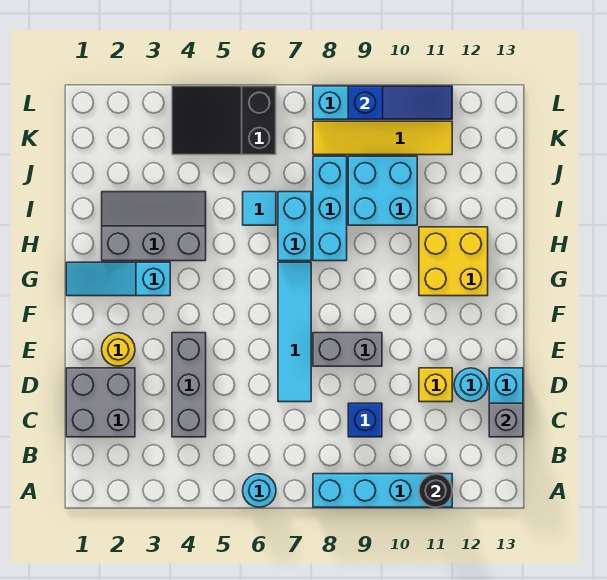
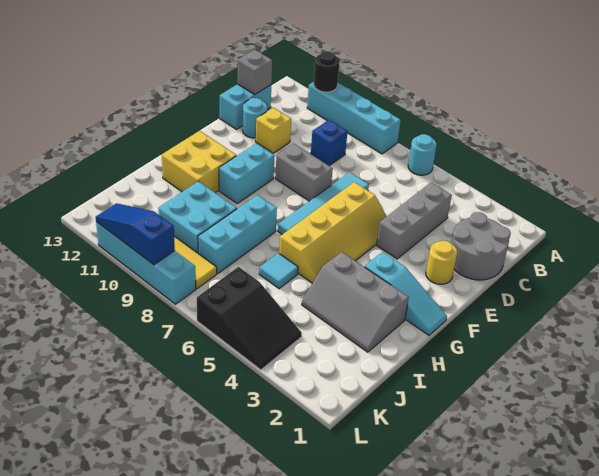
grey 2x2 brick [66,368,135,437] -> grey 2x2 round brick [451,212,511,280]
none -> yellow 2x4 slope [279,182,387,283]
cyan 1x2 brick [278,192,311,261] -> cyan 1x2 brick moved to [219,143,275,203]

